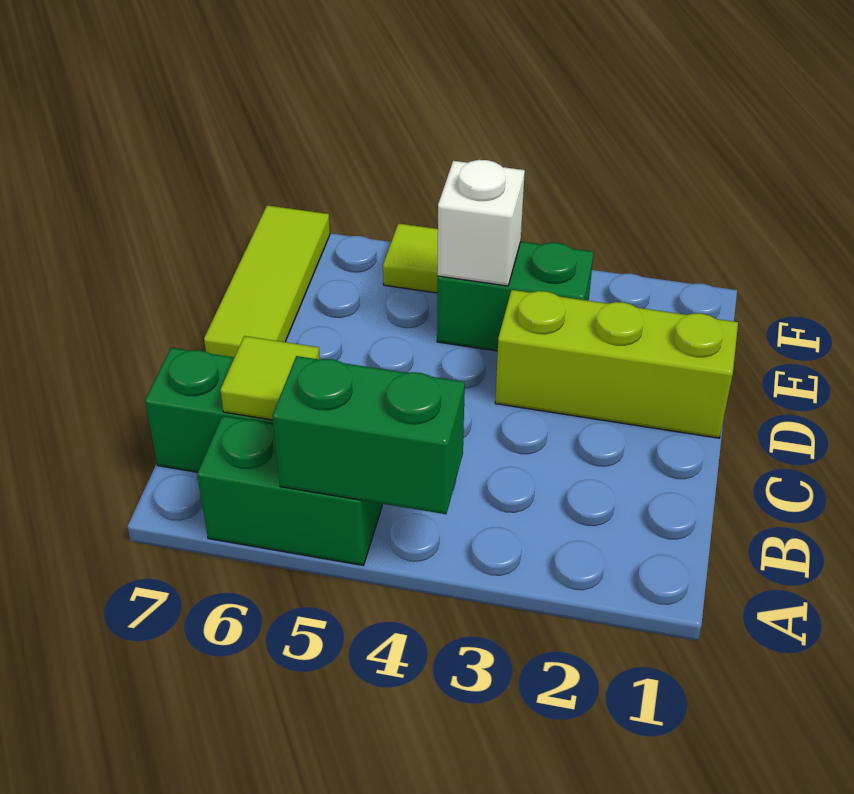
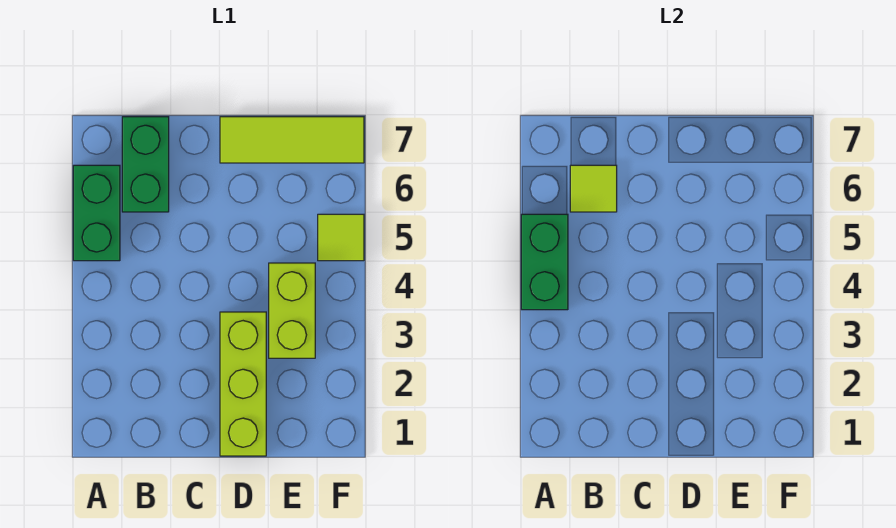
green 1x2 brick [437,242,594,351] -> lime 1x2 brick [269,263,315,358]
white 1x1 brick [438,160,525,286] -> none

